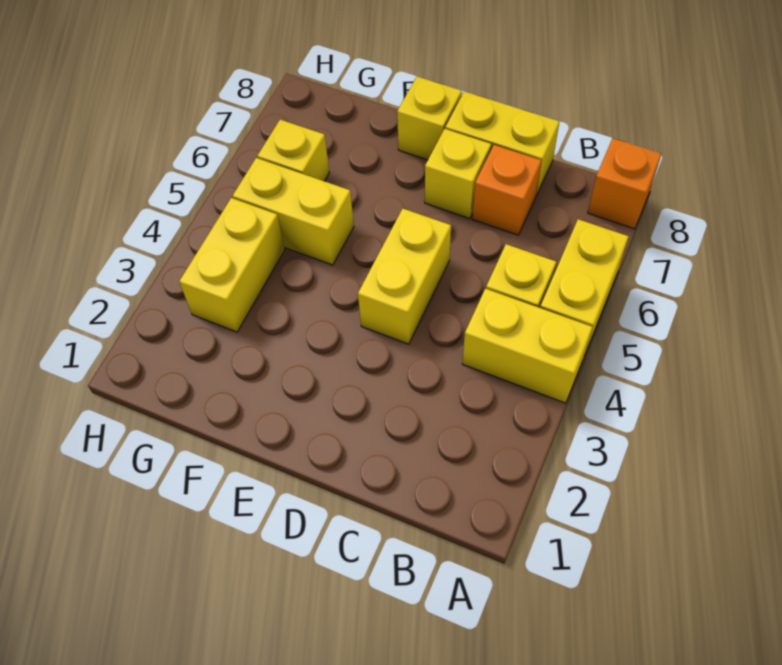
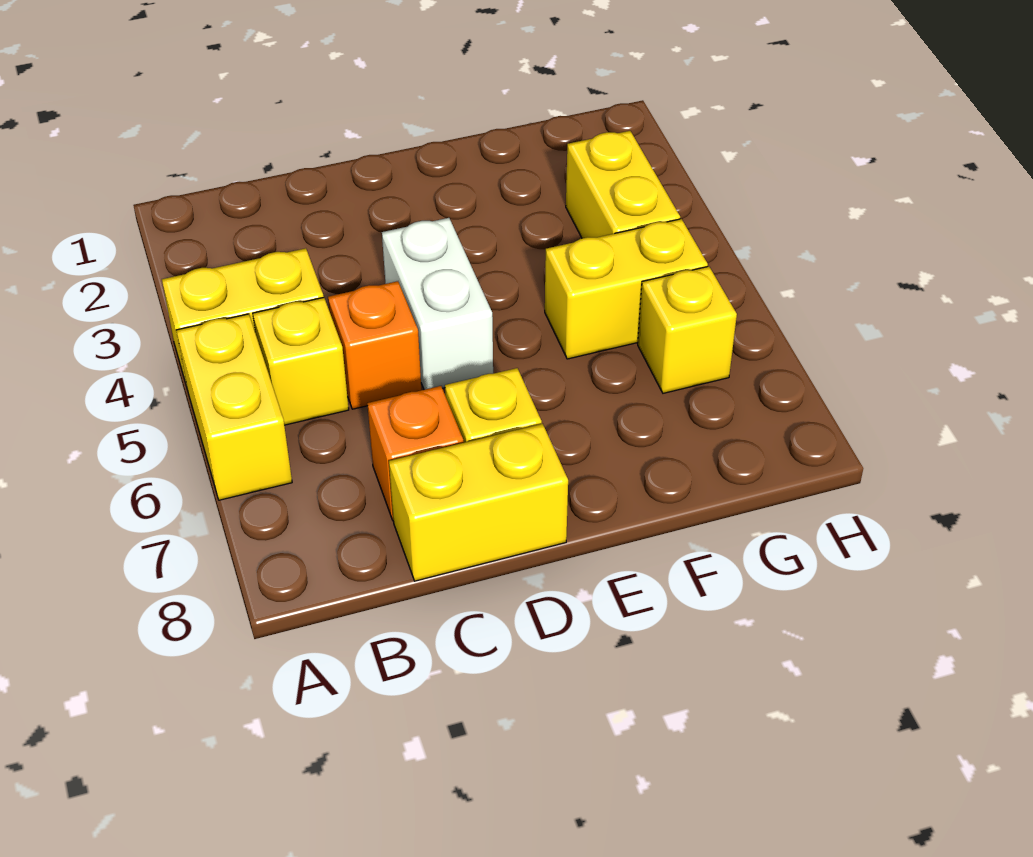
orange 1x1 brick [588,138,661,229] -> orange 1x1 brick moved to [328,281,421,409]
yellow 1x2 brick [358,209,451,344] -> white 1x2 brick [382,218,493,390]
yellow 1x1 brick [397,77,462,160] -> none

